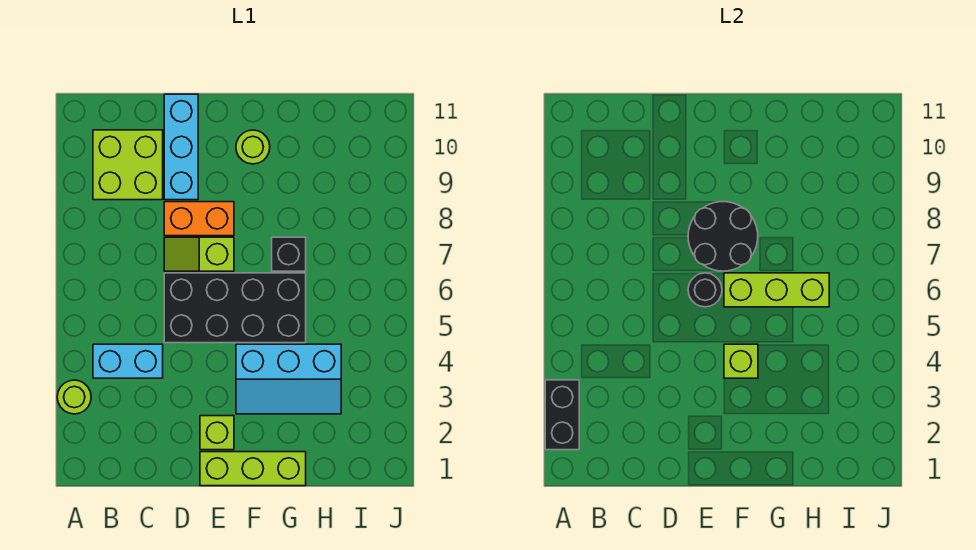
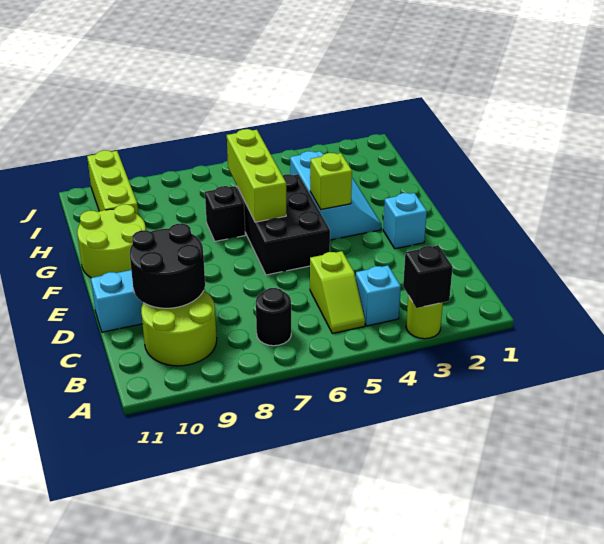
black 1x2 brick [545,380,579,450] -> black 1x1 brick [403,245,453,308]
cyan 1x2 brick [93,344,163,378] -> cyan 1x1 brick [356,265,401,326]
lime 2x2 brick [93,130,163,200] -> lime 2x2 round brick [141,291,217,366]
black 2x4 brick [164,273,306,343] -> black 2x3 brick [237,174,330,275]
lime 1x2 slope [164,237,234,271] -> lime 1x2 slope moved to [310,251,365,333]
orange 1x2 brick [164,202,234,236] -> none
lime 1x3 brick [200,452,306,486] -> lime 1x3 brick moved to [87,150,138,215]
lime 1x1 brick [200,416,234,450] -> cyan 1x1 brick [383,193,427,249]
black 1x1 round brick [688,273,722,307] -> black 1x1 round brick moved to [256,288,291,346]
black 2x2 round brick [688,202,758,271] -> black 2x2 round brick moved to [130,223,205,308]
lime 1x1 round brick [236,130,270,164] -> lime 2x2 round brick [77,204,146,278]

